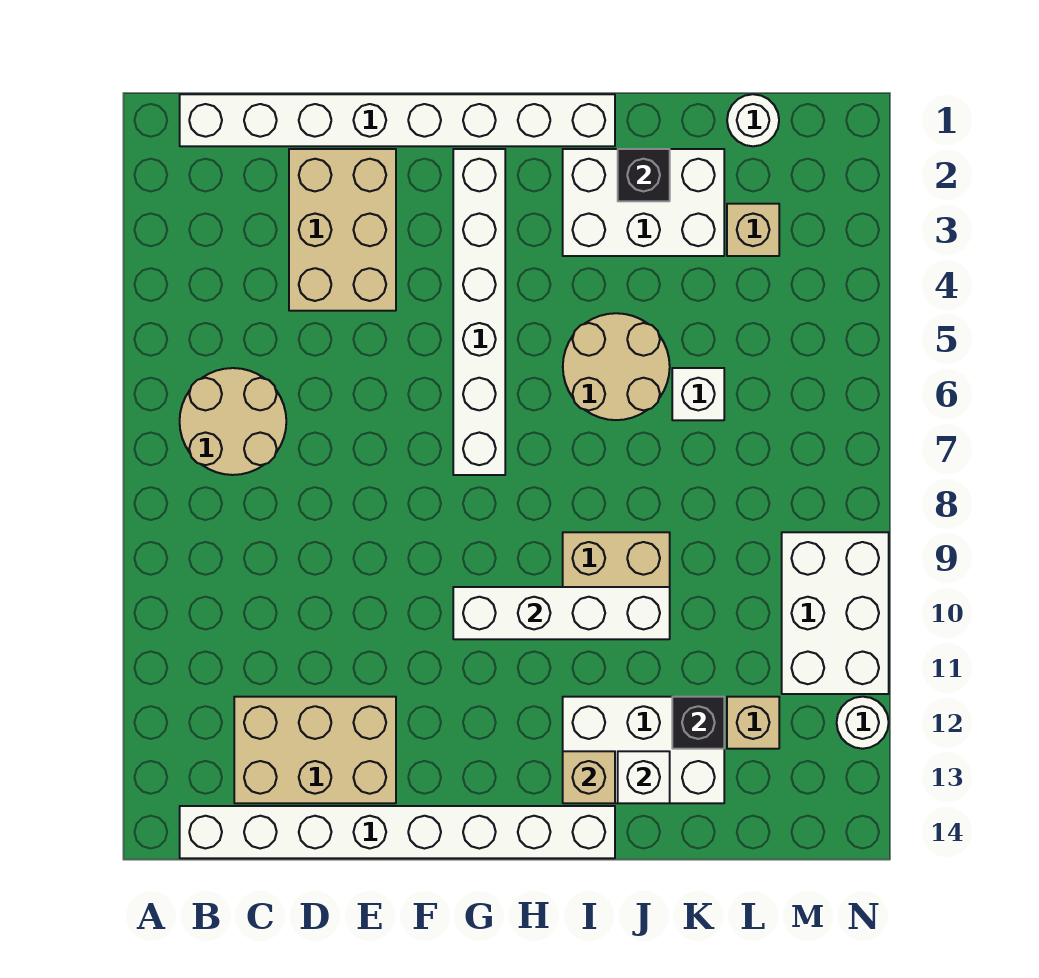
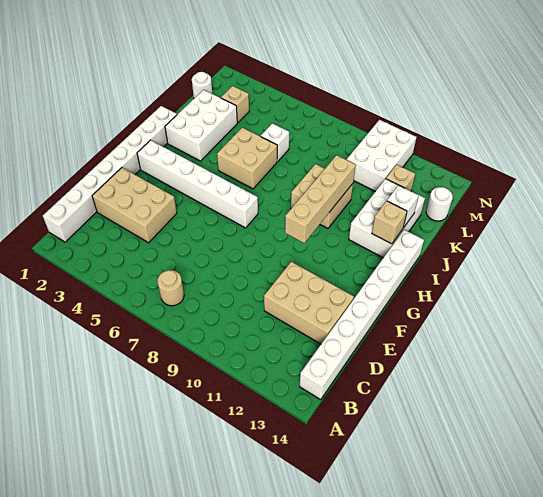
tan 2x2 round brick [180,368,286,475] -> tan 1x1 round brick [158,270,184,306]
tan 2x3 brick [234,697,396,803] -> tan 2x3 brick turned to [264,262,354,344]
white 1x4 brick [453,587,670,639] -> tan 1x4 brick [285,155,356,243]
tan 2x2 round brick [563,313,670,420] -> tan 2x2 brick [217,128,277,189]
black 1x1 brick [618,149,670,201] -> none
black 1x1 brick [672,697,724,749] -> none
white 2x3 brick [782,532,889,694] -> white 2x3 brick turned to [347,120,416,191]
white 1x1 round brick [837,697,889,749] -> white 1x1 round brick moved to [426,187,453,221]

